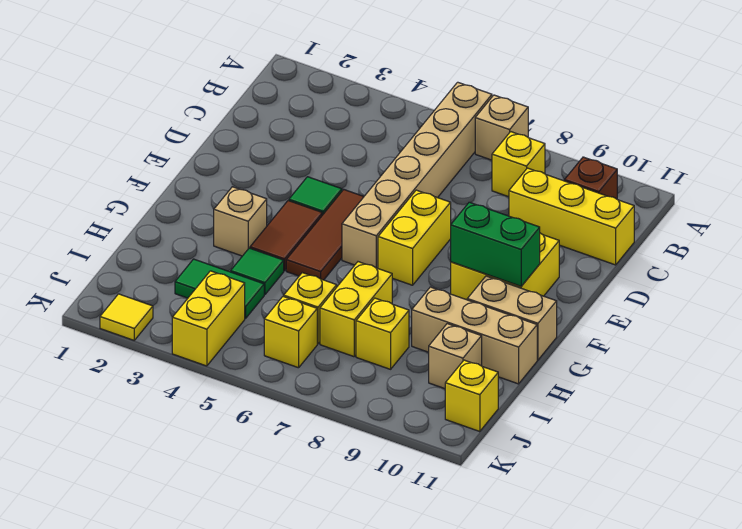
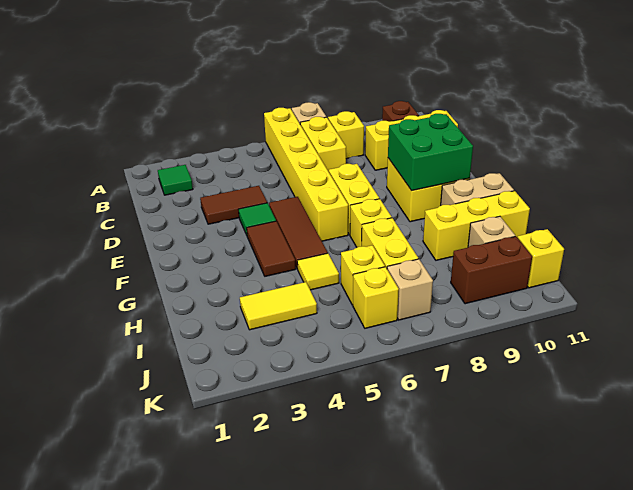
tan 1x6 brick [342,82,492,268] -> yellow 1x6 brick [264,108,348,241]
none -> brown 1x2 tile [200,186,267,224]
green 1x2 brick [451,202,540,286] -> green 2x2 brick [388,114,473,191]
tan 1x1 brick [214,187,267,256] -> tan 1x1 brick moved to [387,259,433,320]
green 1x1 tile [231,248,284,295] -> green 1x1 tile moved to [158,165,193,195]
tan 1x3 brick [412,287,537,384] -> yellow 1x3 brick [423,191,530,260]
green 1x2 tile [175,259,264,318] -> yellow 1x2 tile [240,282,317,330]
yellow 1x1 brick [356,298,409,369] -> yellow 1x1 brick moved to [350,199,392,247]
yellow 1x2 brick [172,271,245,366] -> yellow 1x2 brick moved to [300,117,346,172]
none -> brown 1x2 brick [451,236,532,304]
yellow 1x1 tile [100,294,153,340] -> yellow 1x1 tile moved to [297,253,339,290]

